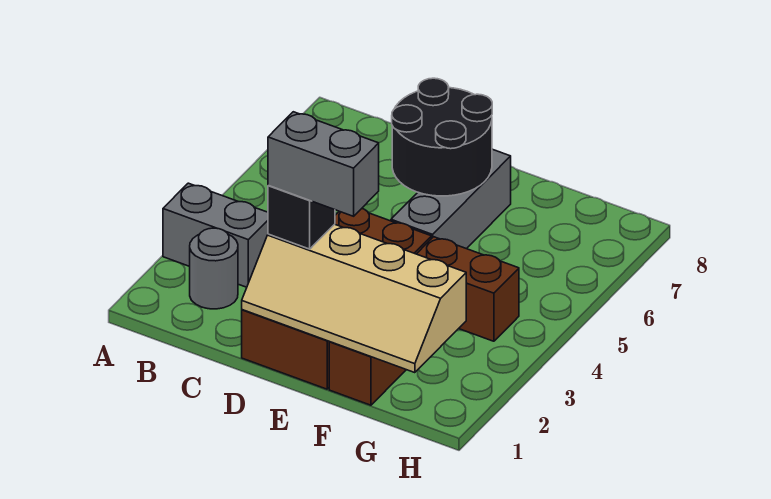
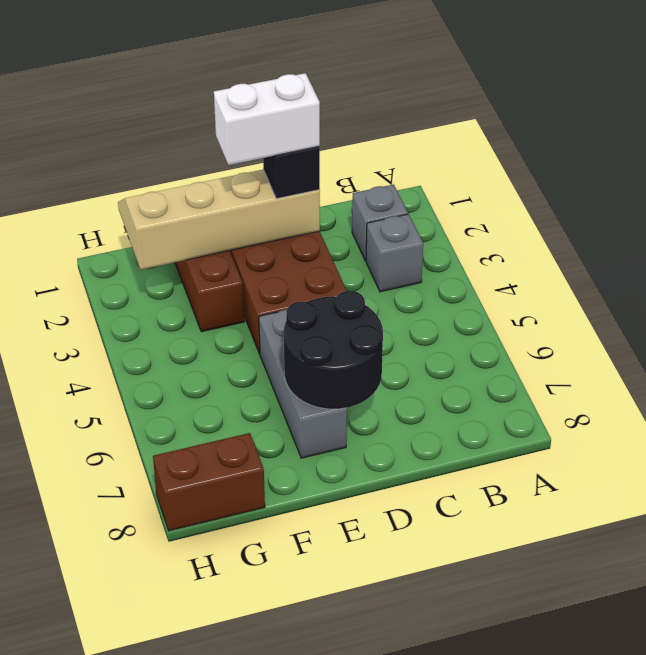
grey 1x2 brick [163,183,268,287] -> grey 1x1 brick [366,214,423,292]
grey 1x1 round brick [190,228,238,309] -> grey 1x1 brick [352,184,408,261]
grey 1x2 brick [268,112,379,216] -> white 1x2 brick [214,73,320,165]
brown 1x2 brick [417,237,519,341] -> brown 1x2 brick moved to [153,433,265,531]

